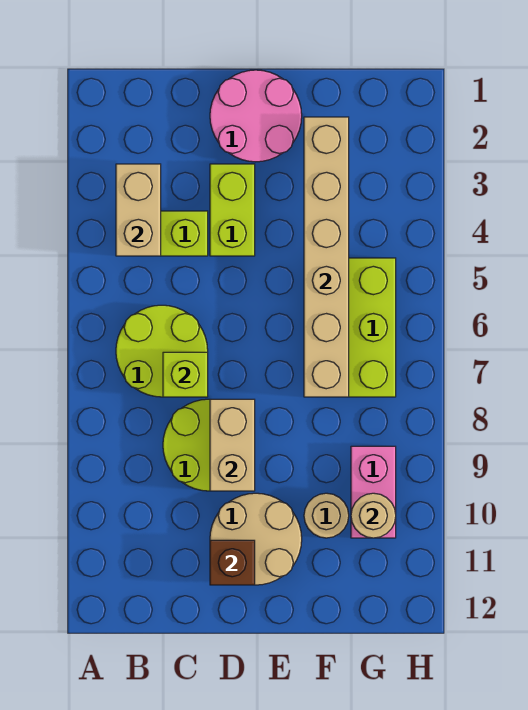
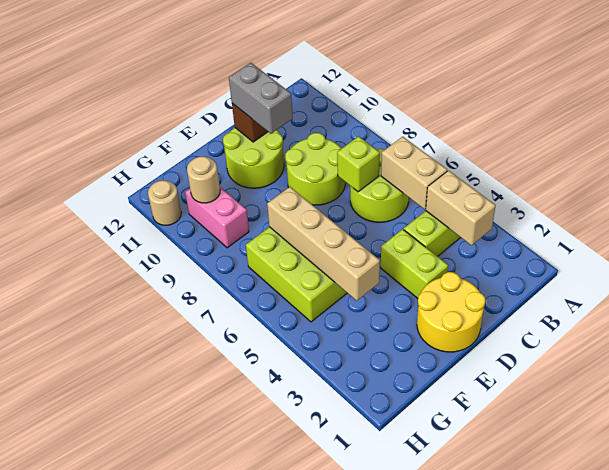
pink 2x2 round brick [210,70,302,162] -> yellow 2x2 round brick [417,272,485,352]
tan 1x2 brick [210,399,255,491] -> tan 1x2 brick moved to [381,137,447,209]
tan 2x2 round brick [210,493,302,585] -> lime 2x2 round brick [223,128,284,188]
none -> grey 1x2 brick [229,63,293,134]
tan 1x6 brick [304,117,349,397] -> tan 1x4 brick [267,187,380,301]
tan 1x1 round brick [304,493,349,538] -> tan 1x1 round brick moved to [148,180,181,225]

